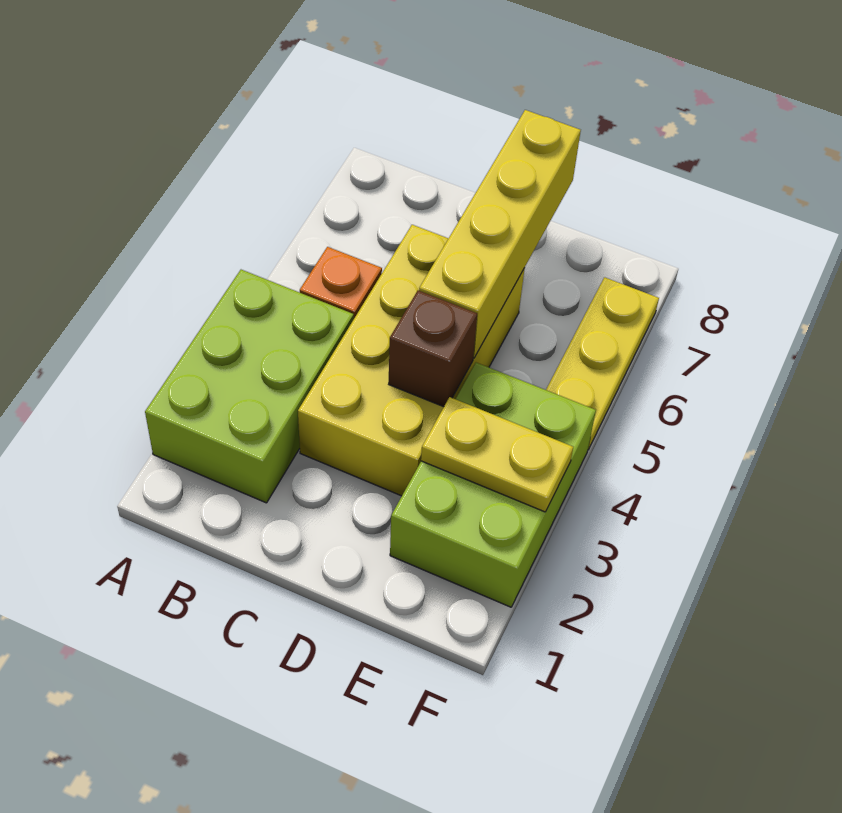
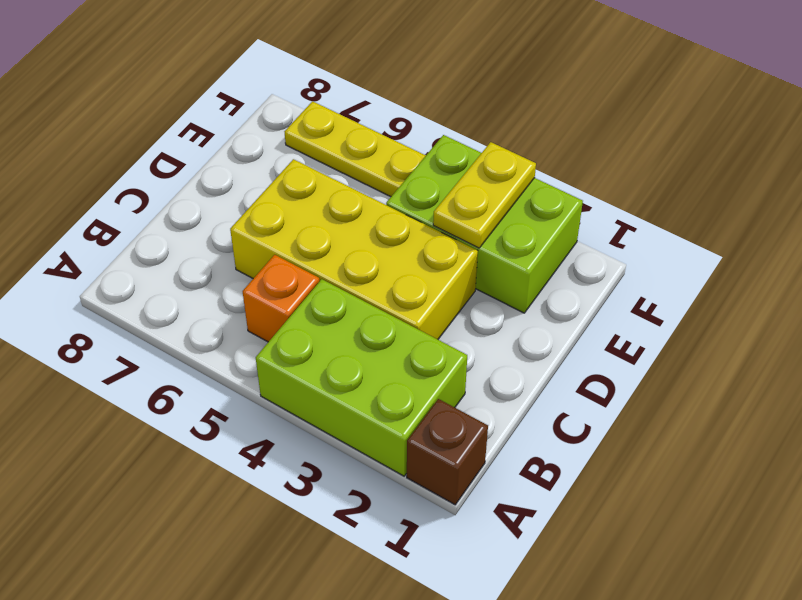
brown 1x1 brick [389,290,477,407] -> brown 1x1 brick moved to [407,399,488,505]
yellow 1x4 brick [419,110,581,358] -> none

